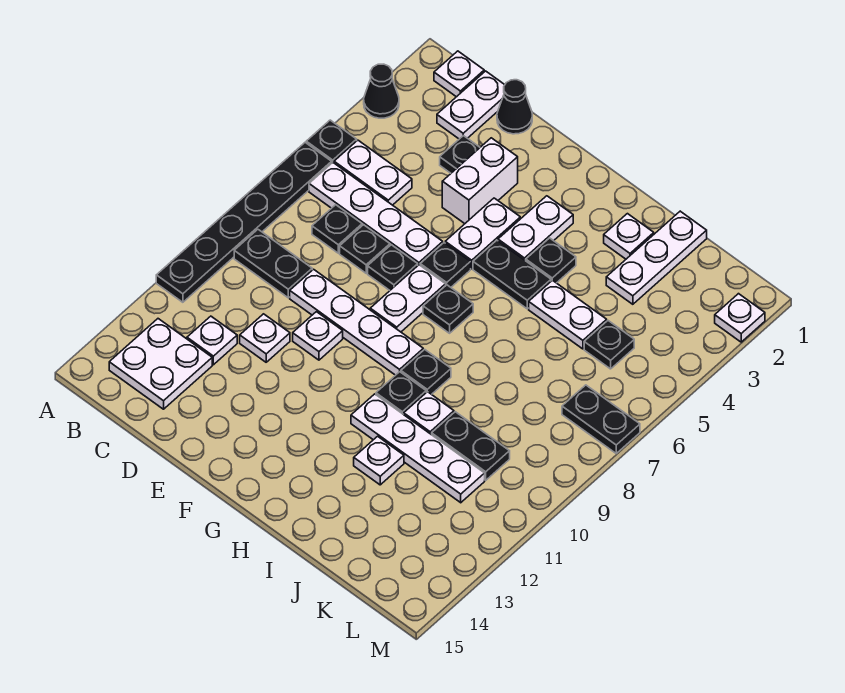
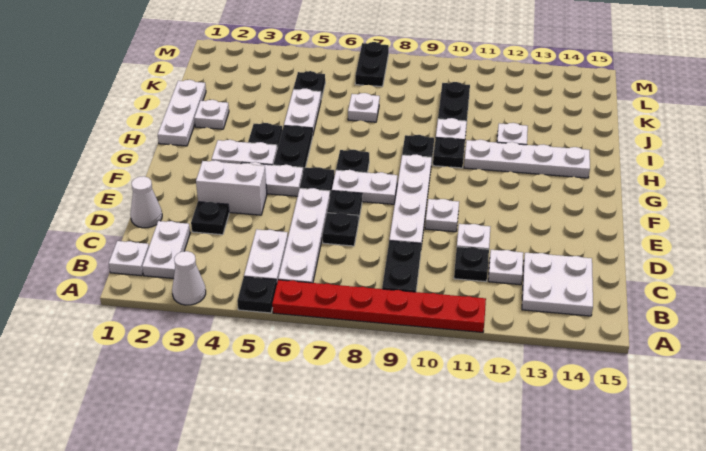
black 1x1 cone [364,64,399,118] -> white 1x1 cone [172,251,206,305]
black 1x6 plate [156,143,332,302] -> red 1x6 plate [272,280,486,332]
white 1x2 plate [437,71,504,139] -> white 1x2 plate turned to [142,221,190,279]
black 1x1 plate [312,205,362,253] -> black 1x1 plate moved to [454,247,489,282]
black 1x1 cone [497,80,532,134] -> white 1x1 cone [130,176,162,228]
white 1x4 plate [351,394,485,503] -> white 1x4 plate turned to [464,140,590,178]
white 1x3 plate [606,211,707,304] -> white 1x3 plate turned to [158,80,206,146]
white 1x1 plate [715,294,765,342] -> white 1x1 plate moved to [348,93,380,122]

